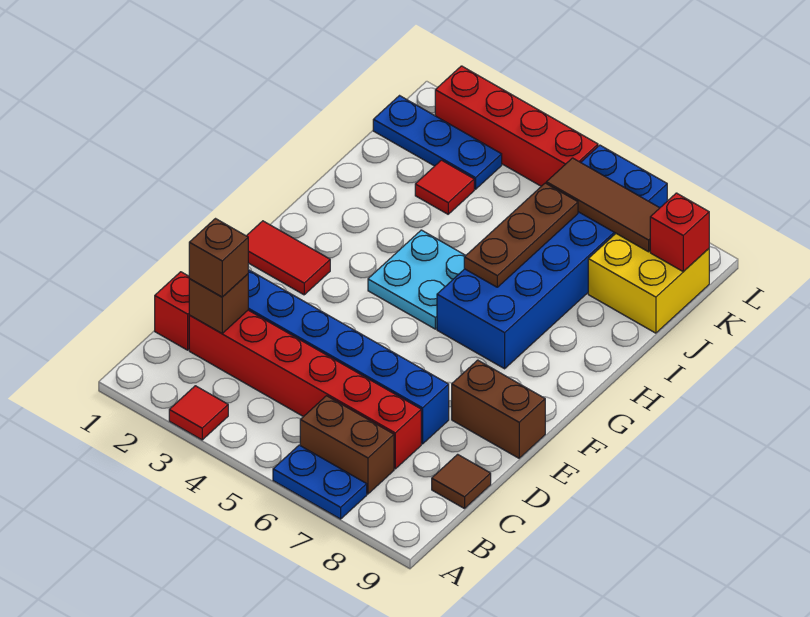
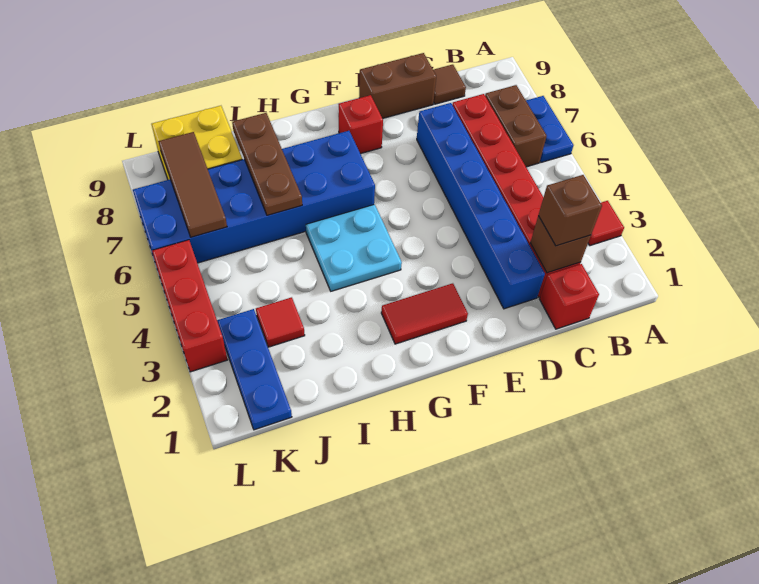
brown 1x2 brick [452,360,545,458] -> brown 1x2 brick turned to [359,53,436,119]
red 1x2 tile [247,221,330,295] -> red 1x2 tile turned to [381,283,468,344]
brown 1x3 plate [464,183,578,287] -> brown 1x3 plate turned to [232,113,302,215]
red 1x1 brick [650,193,709,272] -> red 1x1 brick moved to [338,95,383,154]
red 1x4 brick [435,66,598,186] -> red 1x3 brick [152,240,227,372]

